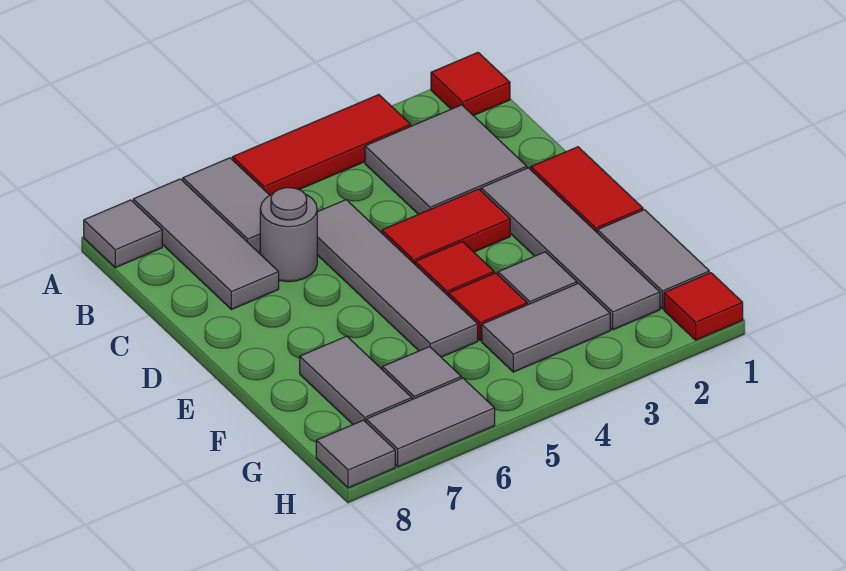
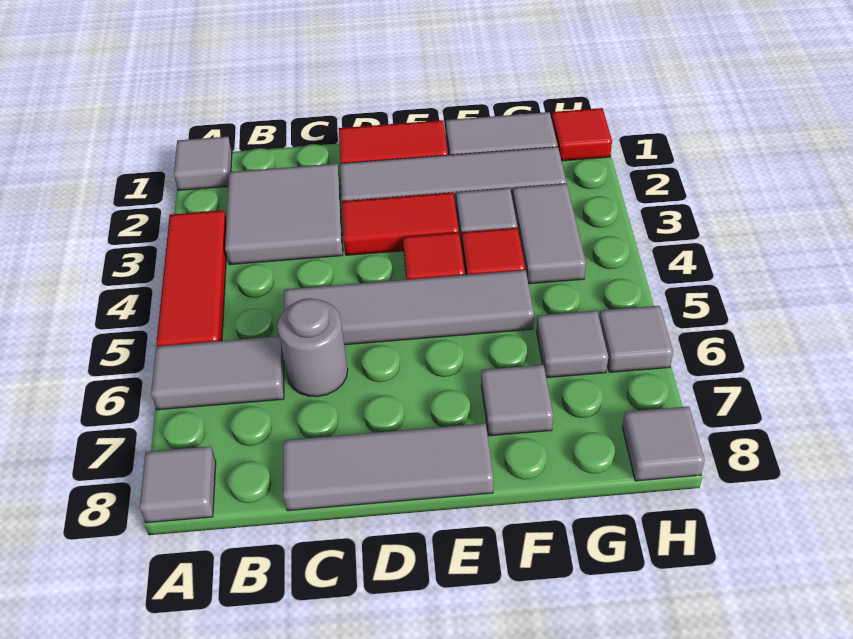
red 1x1 tile [431,53,510,116] -> grey 1x1 tile [174,137,232,190]
grey 1x3 tile [133,179,279,310] -> grey 1x3 tile moved to [283,423,493,511]
red 1x2 tile [382,189,510,264] -> red 1x2 tile turned to [342,192,459,255]
grey 1x2 tile [300,336,412,424] -> grey 1x1 tile [481,365,553,436]
grey 1x2 tile [366,378,495,467] -> grey 1x1 tile [599,306,673,372]

